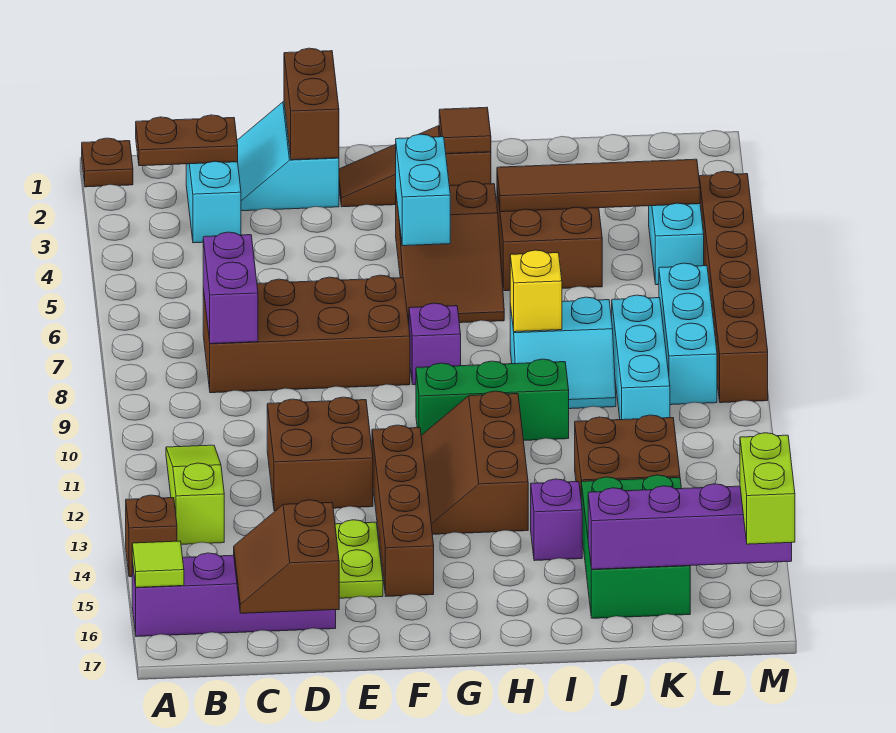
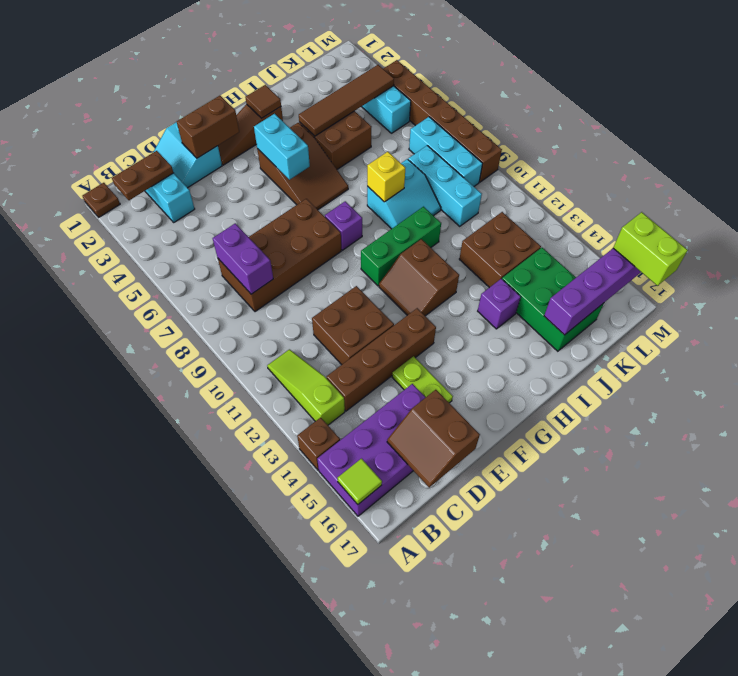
purple 1x4 brick [132,553,336,637] -> purple 2x4 brick [317,384,426,516]
brown 1x2 brick [284,48,339,160] -> brown 1x2 brick turned to [177,96,239,158]
brown 1x4 brick [372,425,434,596] -> brown 1x4 brick turned to [327,308,436,411]
brown 2x3 slope [421,391,528,534] -> brown 2x2 slope [379,239,459,316]

